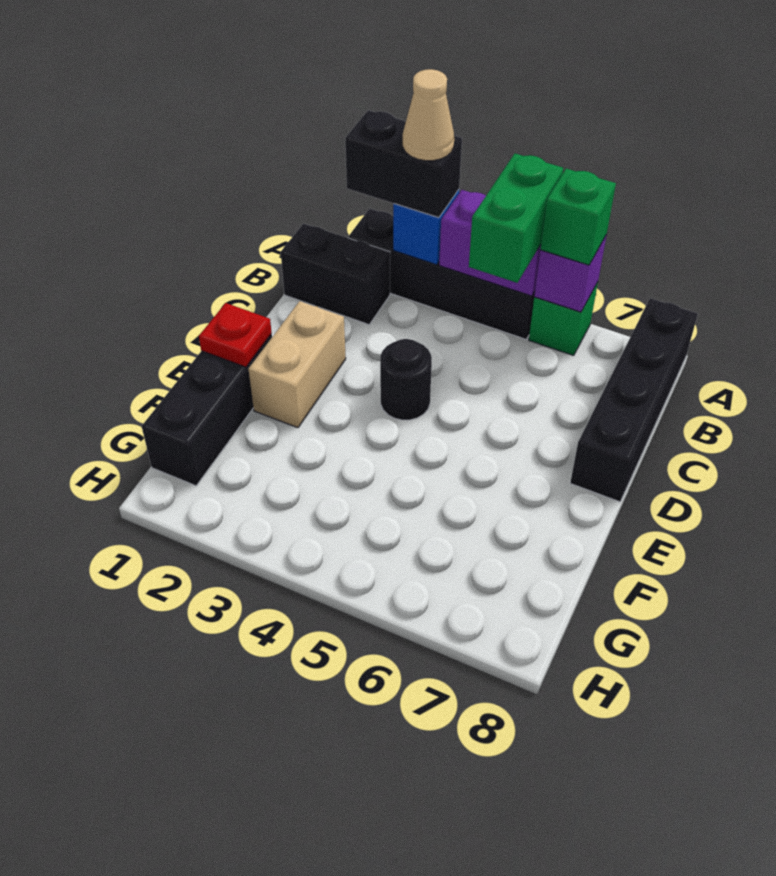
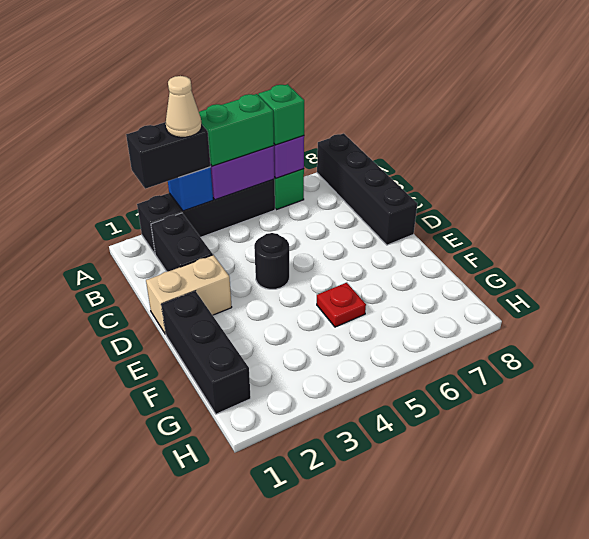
green 1x2 brick [469,153,563,283] -> green 1x2 brick turned to [199,94,274,166]
black 1x2 brick [281,223,390,325] -> black 1x2 brick turned to [151,213,213,271]
tan 1x2 brick [248,301,346,428] -> tan 1x2 brick turned to [146,255,232,334]
red 1x1 plate [199,303,272,367] -> red 1x1 plate moved to [317,283,366,327]

